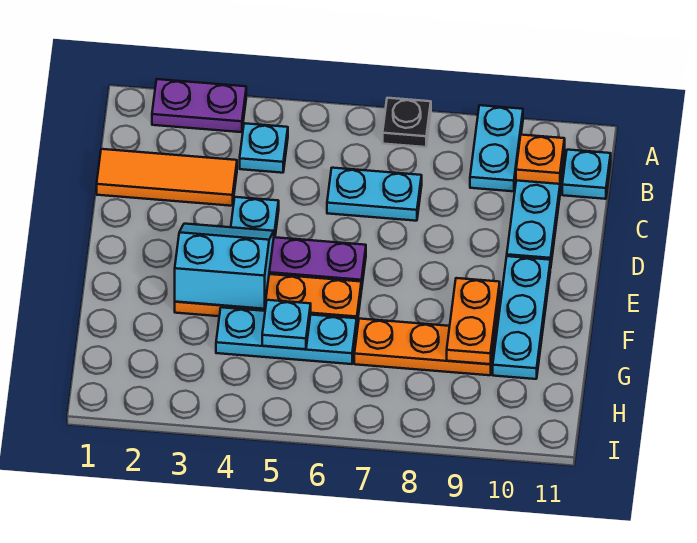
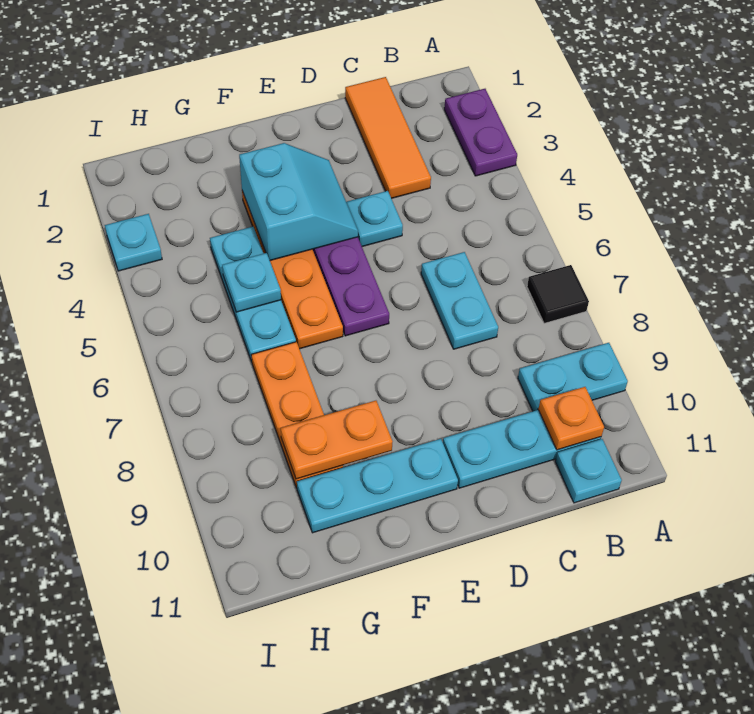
black 1x1 plate [383,98,431,147] -> black 1x1 tile [527,265,589,323]
cyan 1x1 plate [240,123,288,173] -> cyan 1x1 plate moved to [105,214,162,271]

